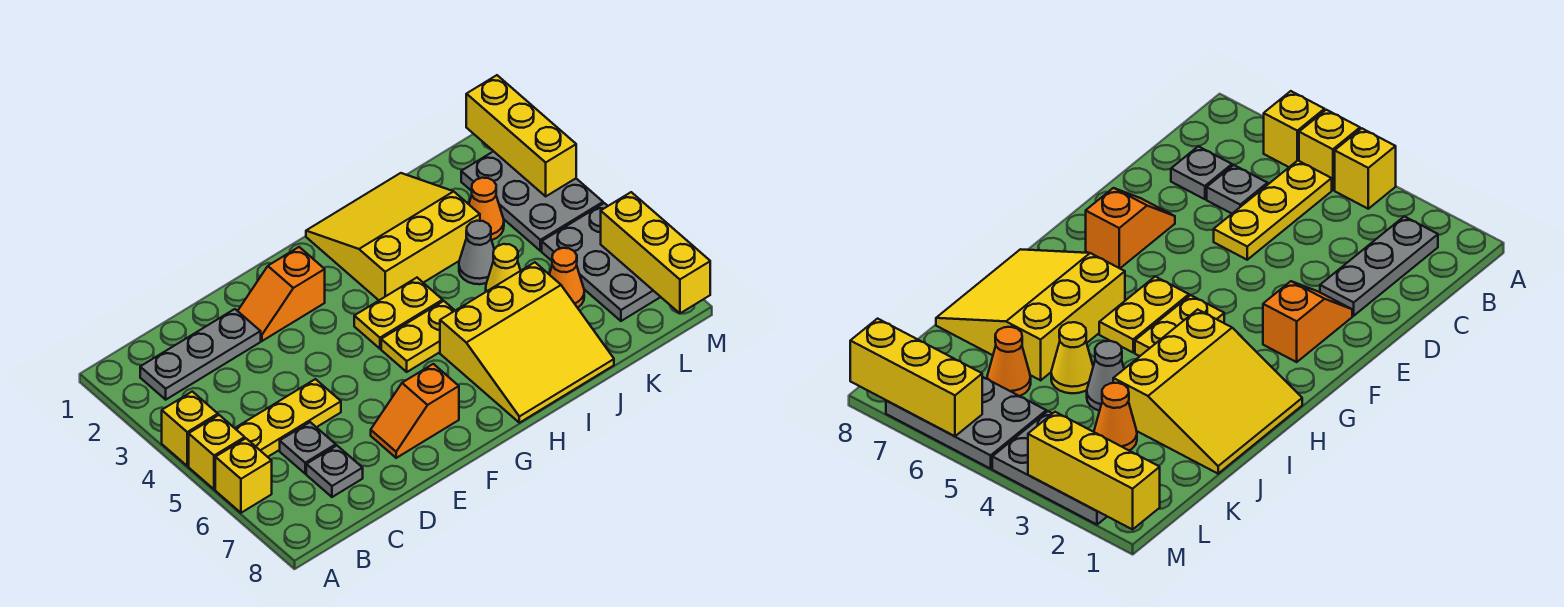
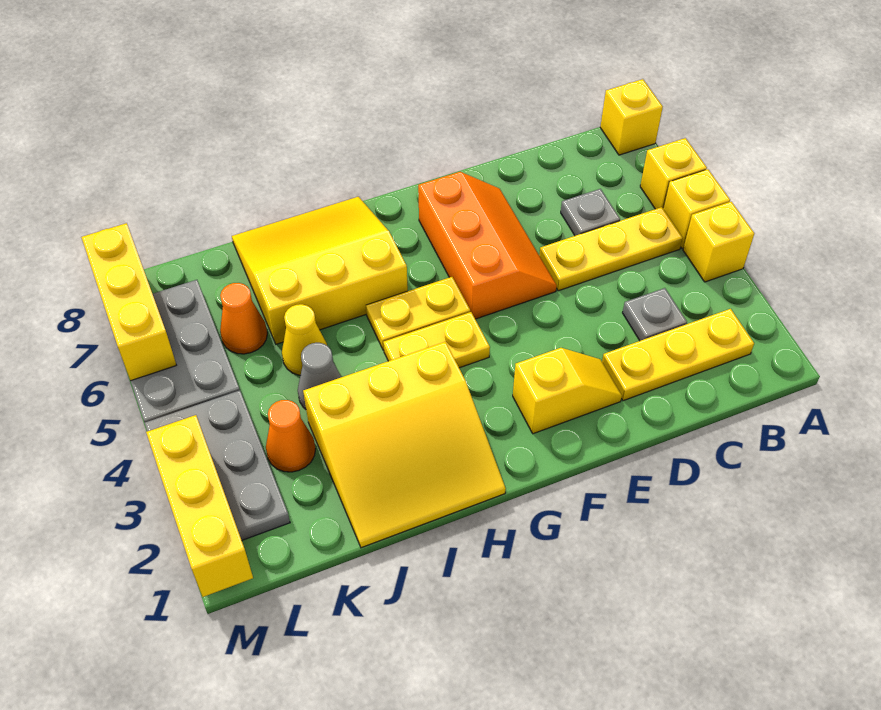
none -> yellow 1x1 brick [600,79,663,155]
grey 1x3 plate [140,309,261,400] -> yellow 1x3 plate [602,309,754,401]
grey 1x1 plate [306,446,363,497] -> grey 1x1 plate moved to [623,288,687,341]
orange 1x2 slope [238,247,325,341] -> yellow 1x2 slope [513,348,622,434]
orange 1x2 slope [371,364,459,458] -> orange 2x3 slope [418,172,557,319]

